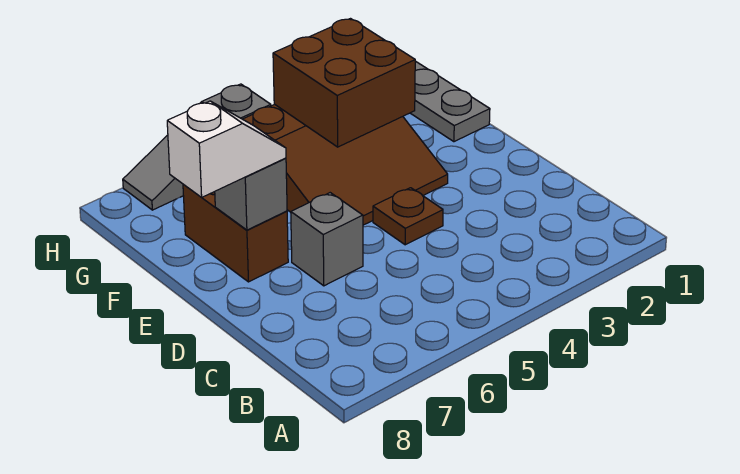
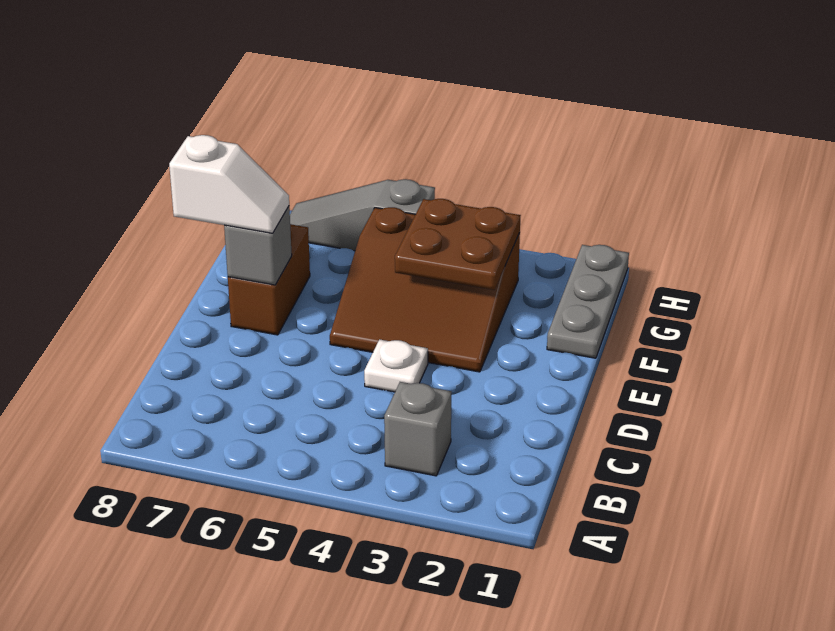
brown 1x1 plate [373,188,443,245] -> white 1x1 plate [364,339,428,392]
grey 1x1 brick [291,193,363,286] -> grey 1x1 brick moved to [384,382,452,476]
brown 2x2 brick [273,19,415,147] -> brown 2x2 plate [395,199,521,290]

